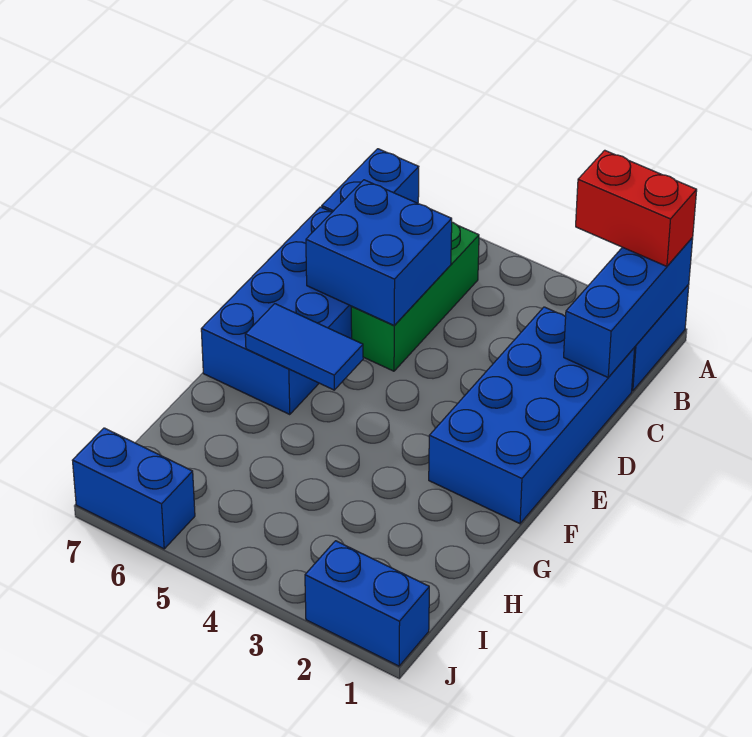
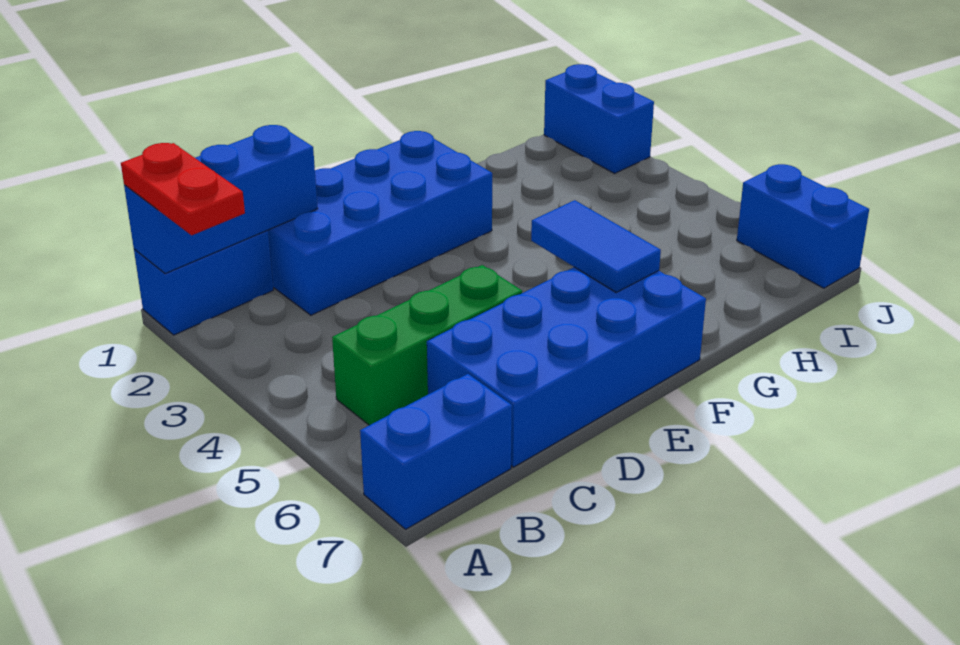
red 1x2 brick [576,150,697,266] -> red 1x2 plate [121,143,245,235]
blue 2x2 brick [306,180,452,325] -> none

